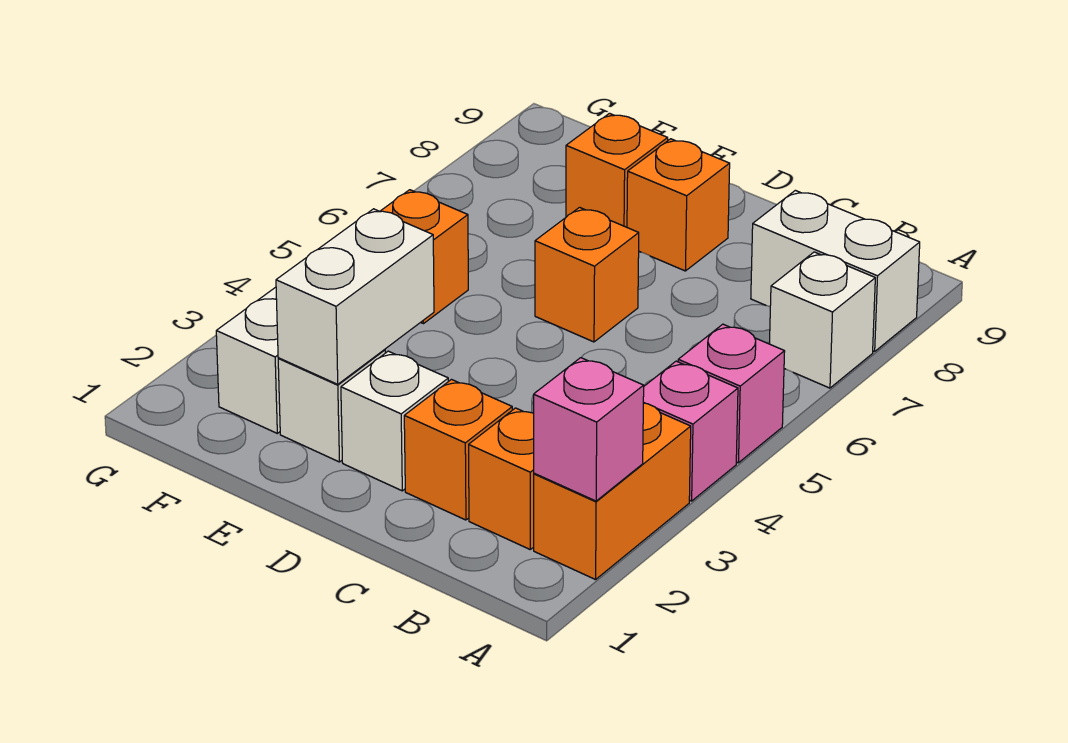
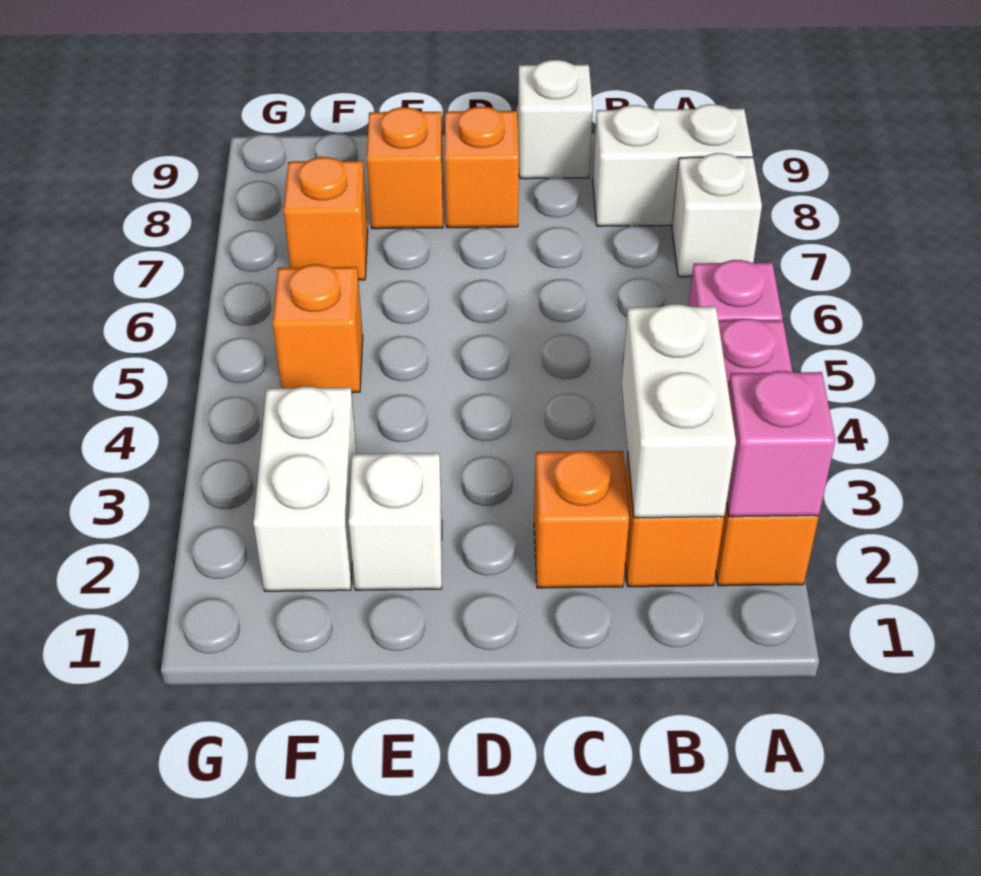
white 1x1 brick [341,351,448,491] -> white 1x1 brick moved to [518,60,593,179]
orange 1x1 brick [535,207,639,342] -> orange 1x1 brick moved to [284,157,368,280]
white 1x2 brick [276,209,434,384] -> white 1x2 brick moved to [622,304,736,518]

